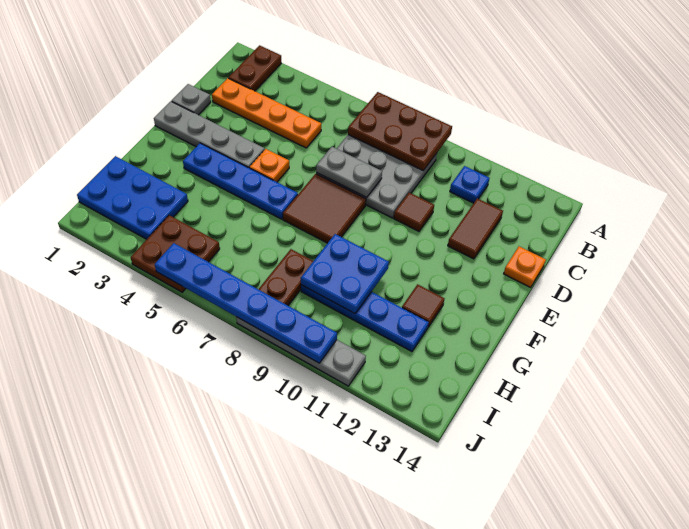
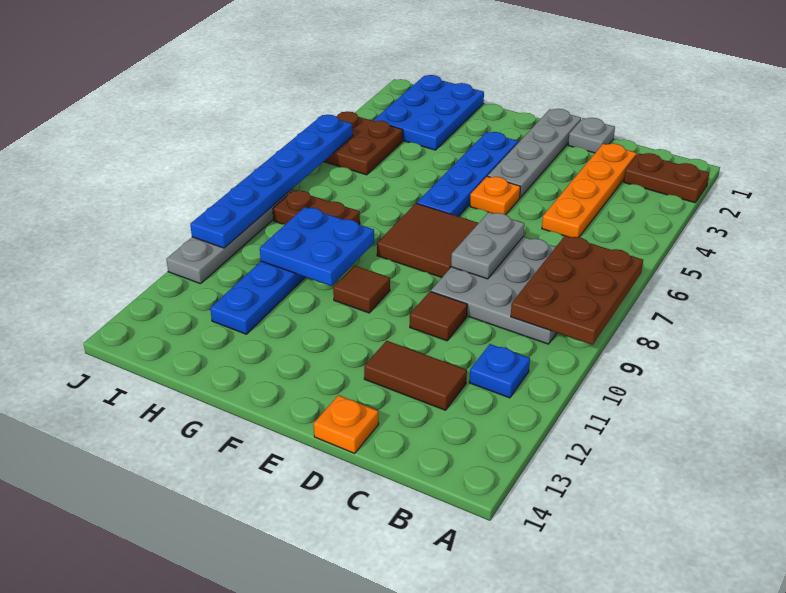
brown 1x1 tile [402,284,445,327] -> brown 1x1 tile moved to [333,266,390,313]

